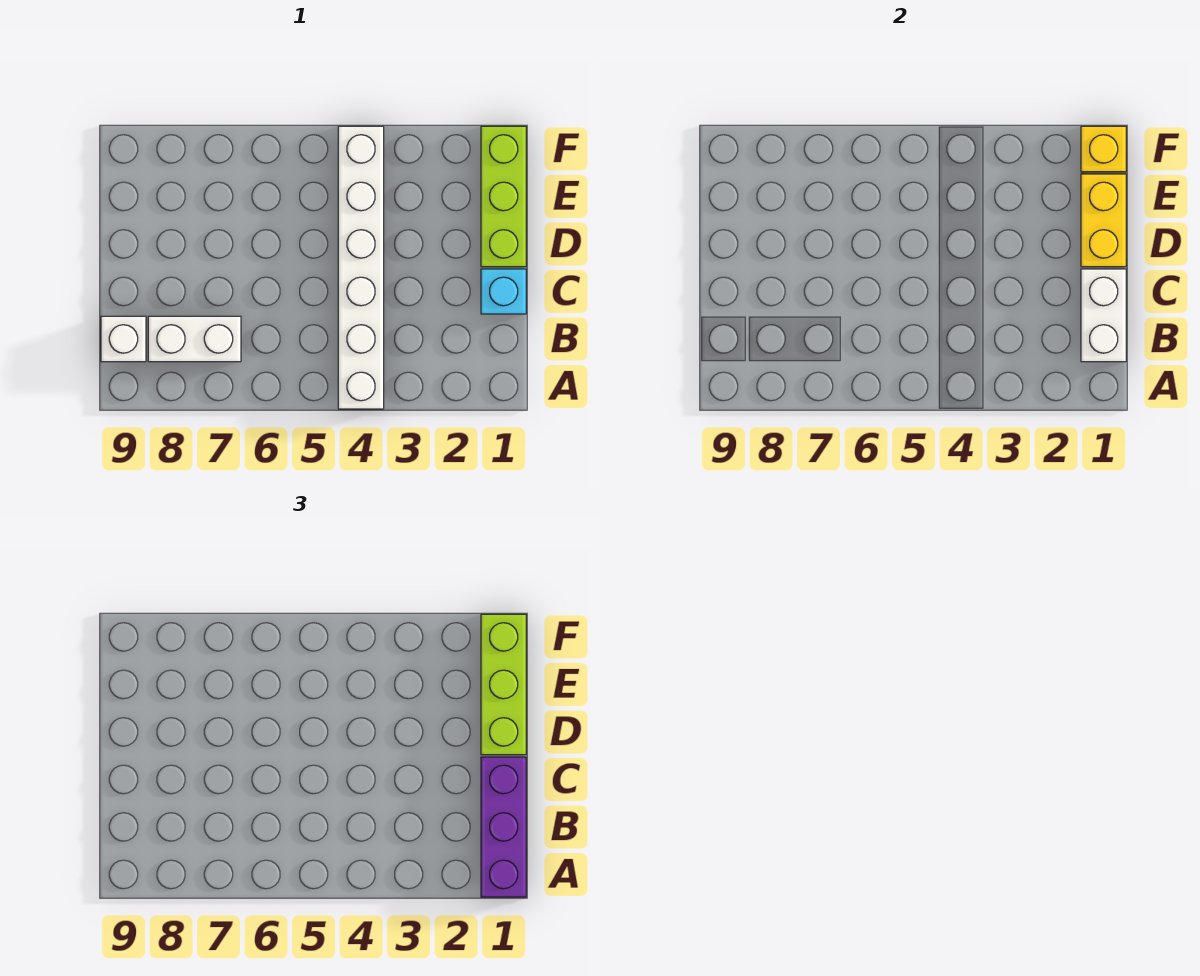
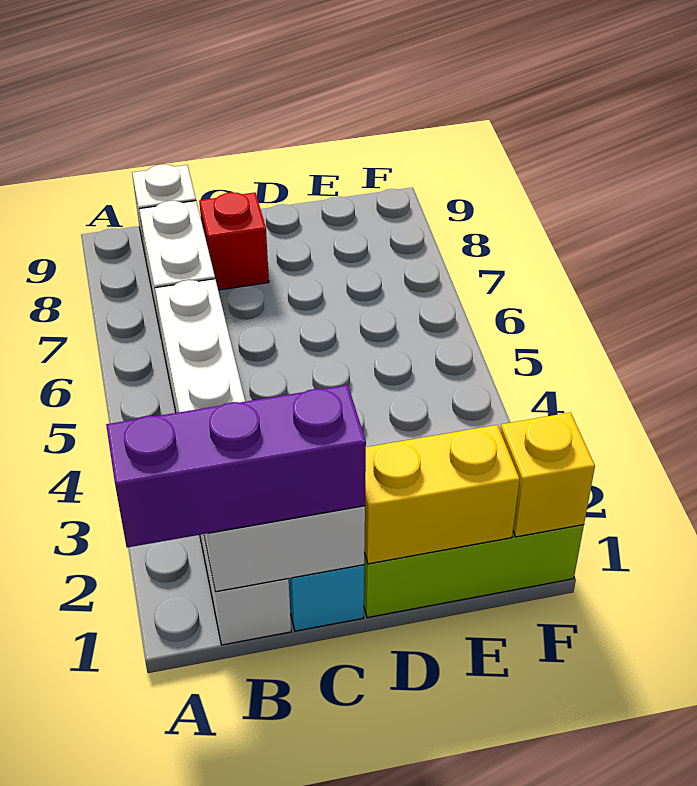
white 1x6 brick [338,126,384,409] -> white 1x6 brick turned to [155,279,291,645]
none -> red 1x1 brick [199,192,269,290]
lime 1x3 brick [481,614,526,755] -> none

